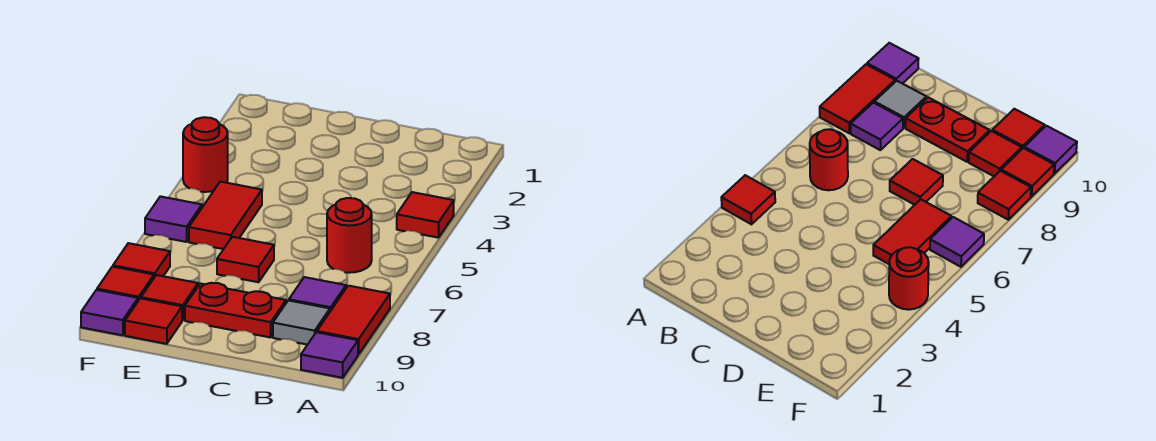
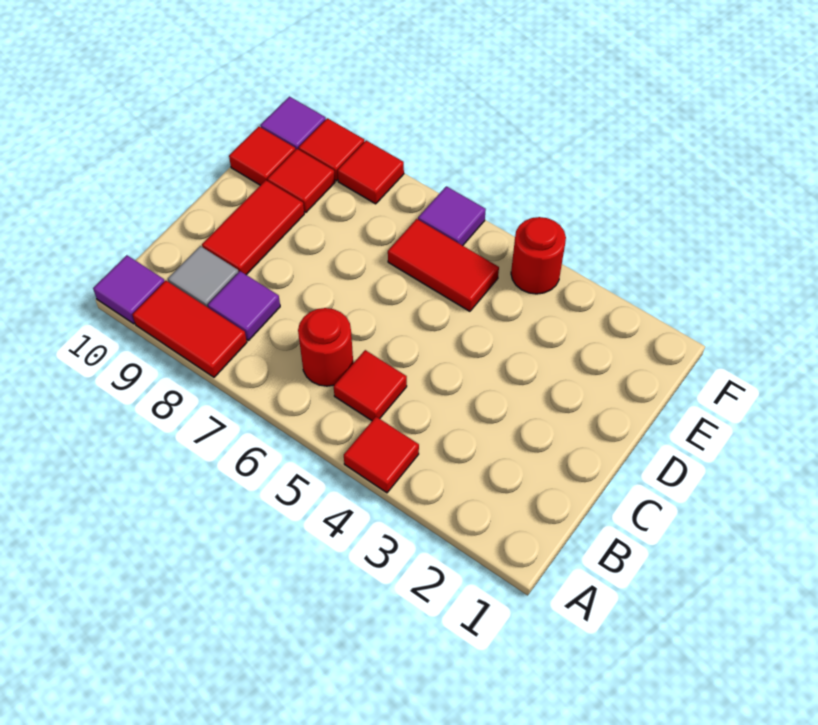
red 1x2 plate [185,283,286,337] -> red 1x2 tile [202,180,304,275]
red 1x1 tile [217,237,274,282] -> red 1x1 tile moved to [334,350,407,421]

